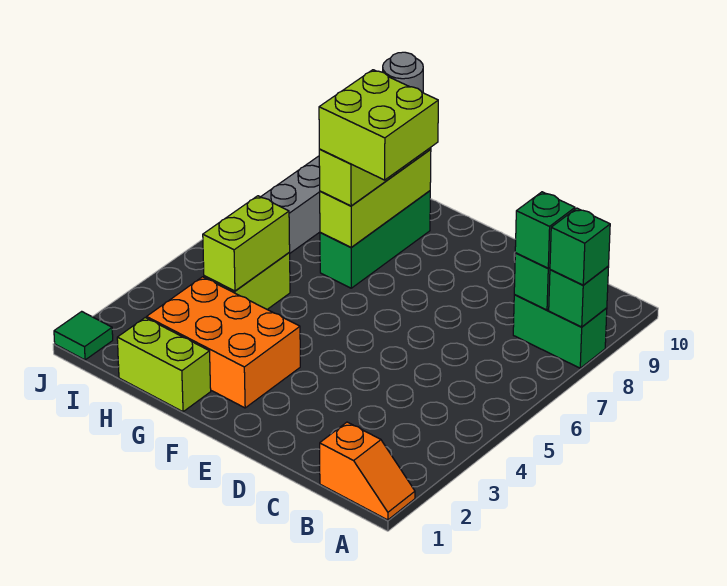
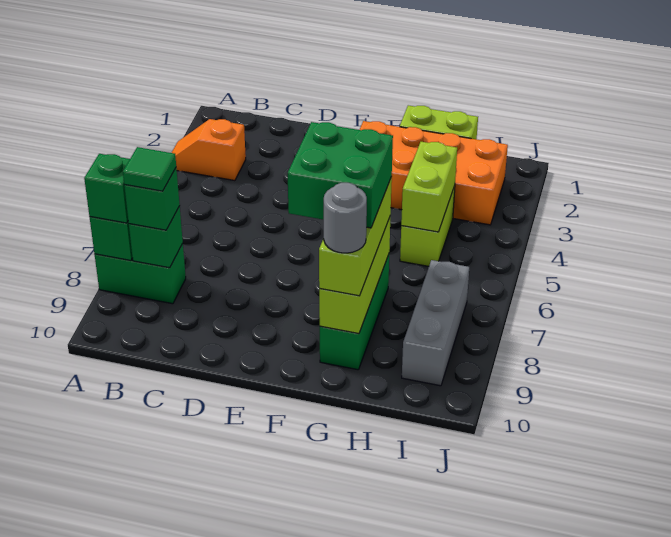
orange 1x2 slope [320,422,415,520] -> orange 1x2 slope moved to [172,119,246,181]
orange 2x3 brick [147,277,300,408] -> orange 2x4 brick [360,121,508,225]
lime 2x2 brick [319,70,438,180] -> green 2x2 brick [288,122,393,228]
green 1x1 tile [54,311,113,360] -> green 1x1 tile moved to [123,147,176,191]

